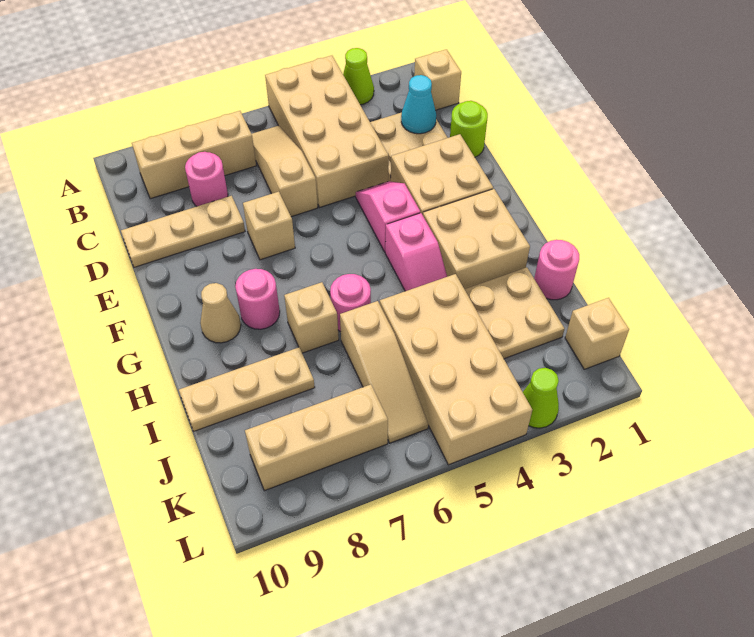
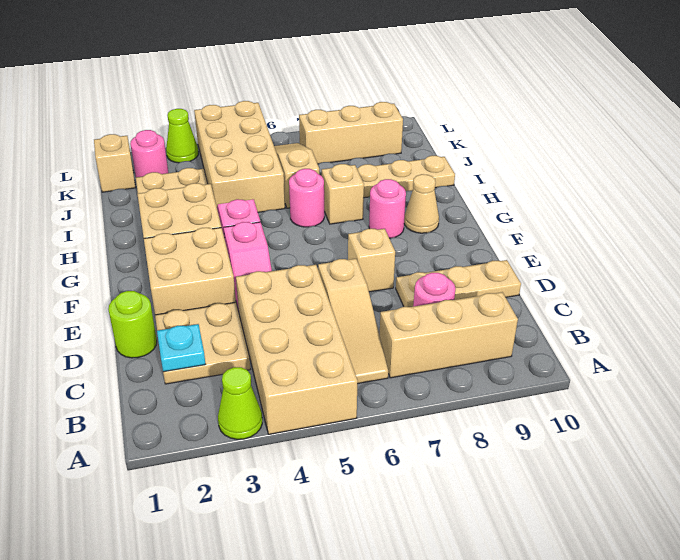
tan 1x1 brick [414,49,461,110] -> none
cyan 1x1 cone [401,75,436,134] -> cyan 1x1 plate [157,324,205,372]
pink 1x1 round brick [534,240,579,300] -> pink 1x1 round brick moved to [130,130,168,177]

